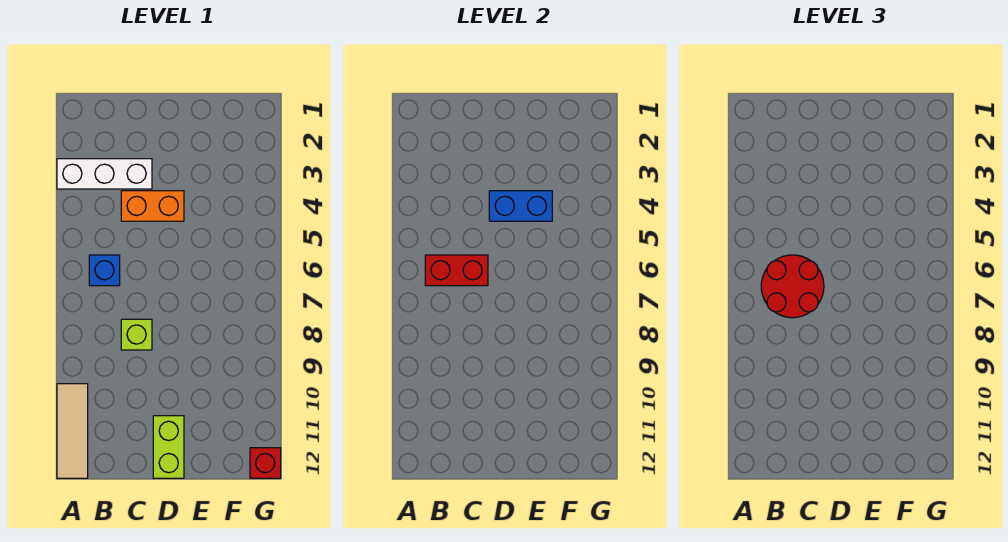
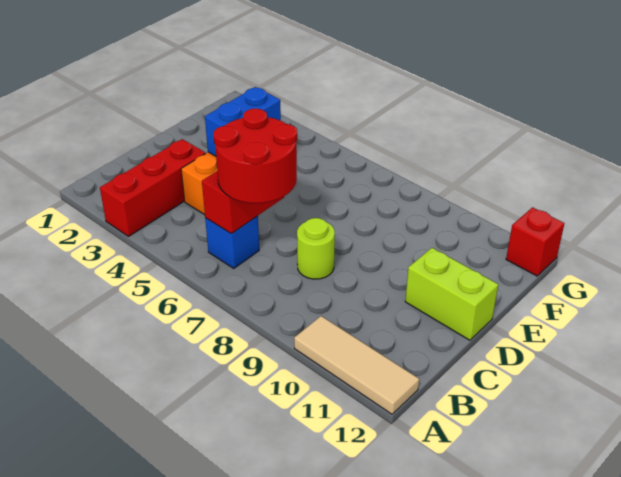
white 1x3 brick [57,159,152,189] -> red 1x3 brick [100,139,206,236]
lime 1x1 brick [121,319,152,350] -> lime 1x1 round brick [297,218,335,279]

